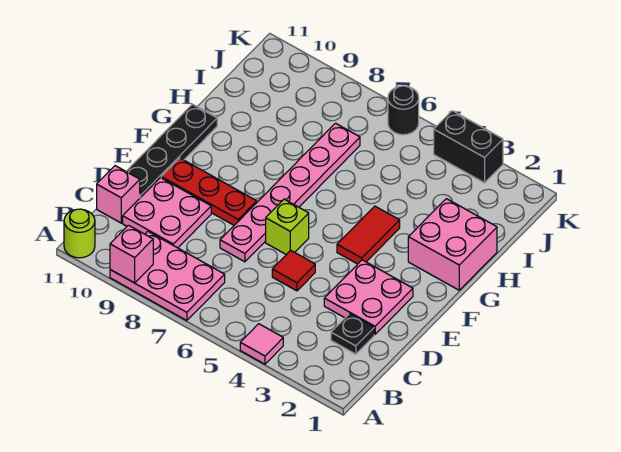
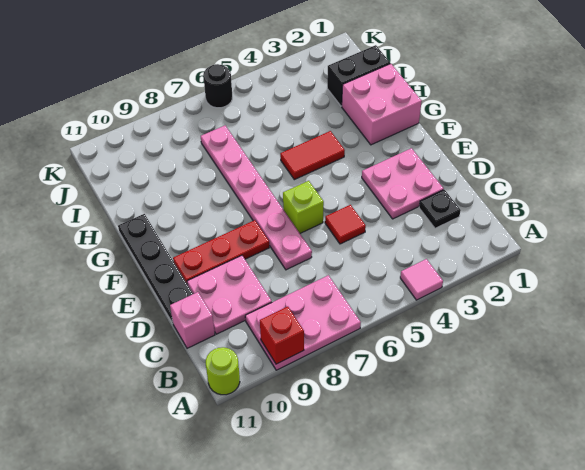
pink 1x1 brick [110,225,153,283] -> red 1x1 brick [260,307,304,364]
red 1x2 tile [337,206,400,264] -> red 1x2 tile turned to [280,131,345,180]
black 1x2 brick [434,111,503,183] -> black 1x2 brick moved to [327,45,390,106]

